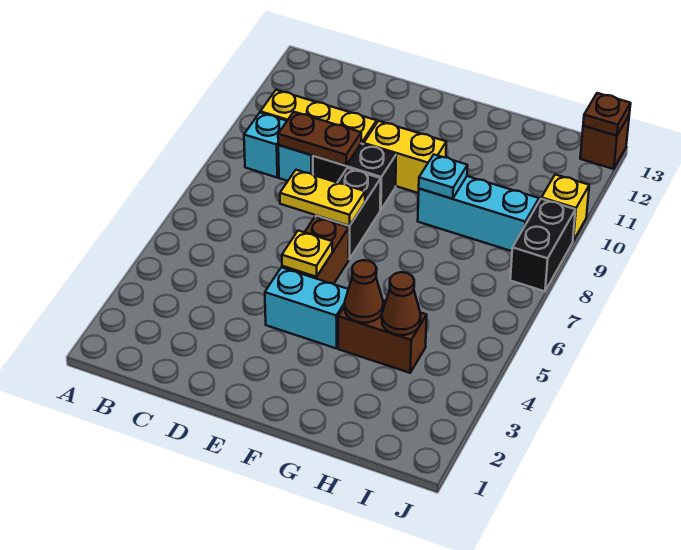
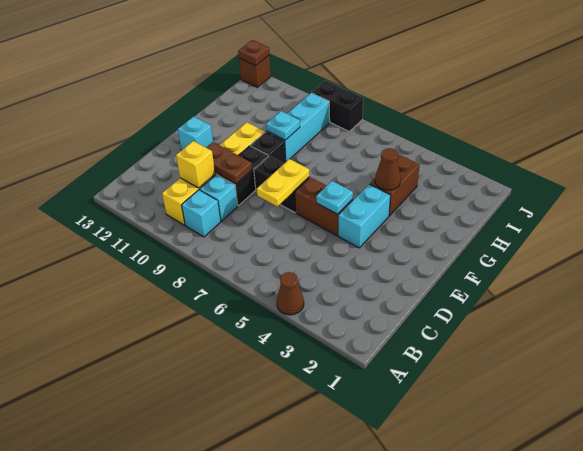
brown 1x2 plate [278,112,361,166] -> brown 1x2 plate turned to [206,142,252,184]
yellow 1x1 plate [282,231,332,277] -> cyan 1x1 plate [316,181,353,214]
none -> cyan 1x1 brick [178,116,213,150]
none -> black 1x1 brick [251,132,286,163]
brown 1x1 cone [382,272,421,335] -> brown 1x1 cone moved to [277,272,304,315]
yellow 1x1 brick [541,175,589,241] -> yellow 1x1 brick moved to [176,141,215,188]

